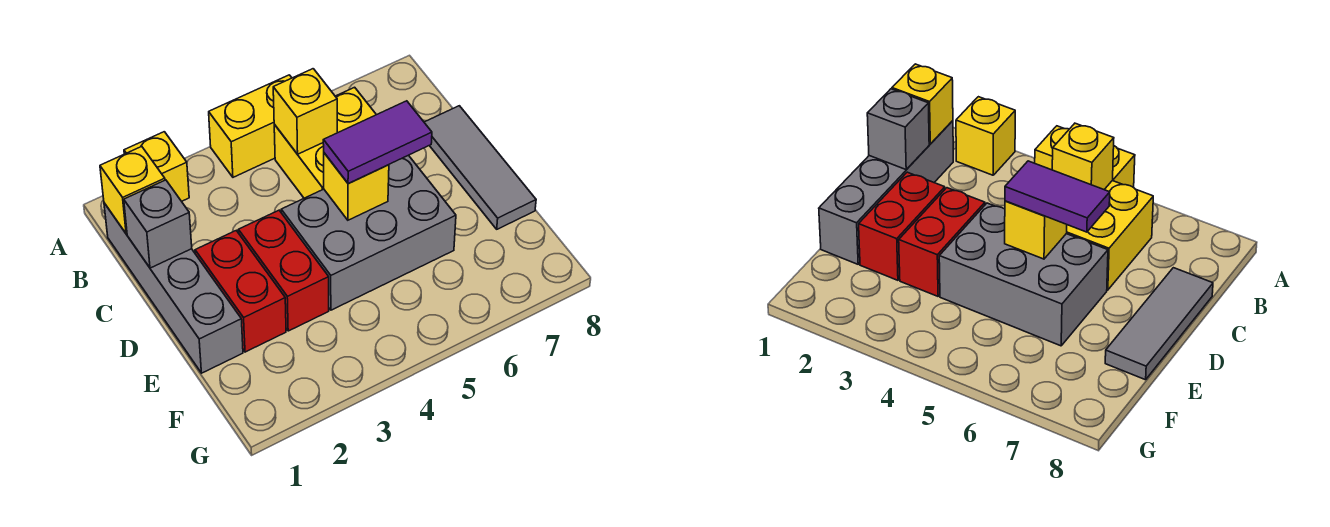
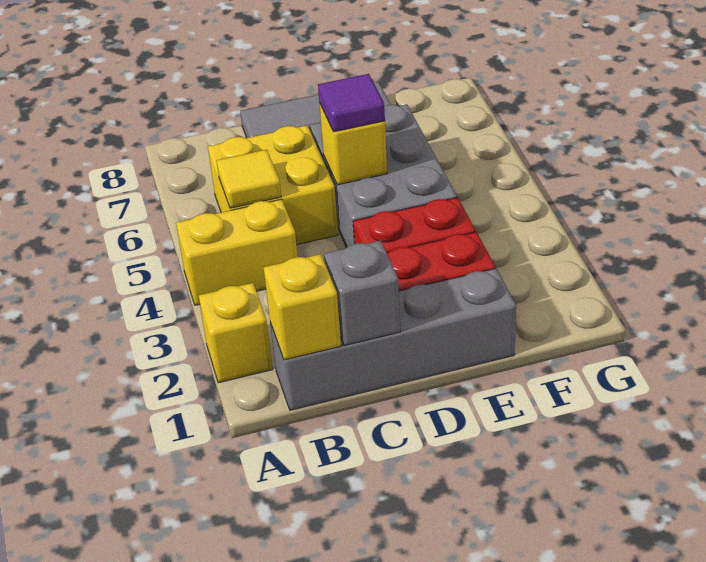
yellow 1x2 brick [209,75,292,177] -> yellow 1x2 brick turned to [176,199,298,305]
yellow 1x1 brick [273,69,337,154] -> yellow 1x1 tile [217,150,281,208]
purple 1x2 tile [323,101,432,184] -> purple 1x1 tile [318,74,385,132]

